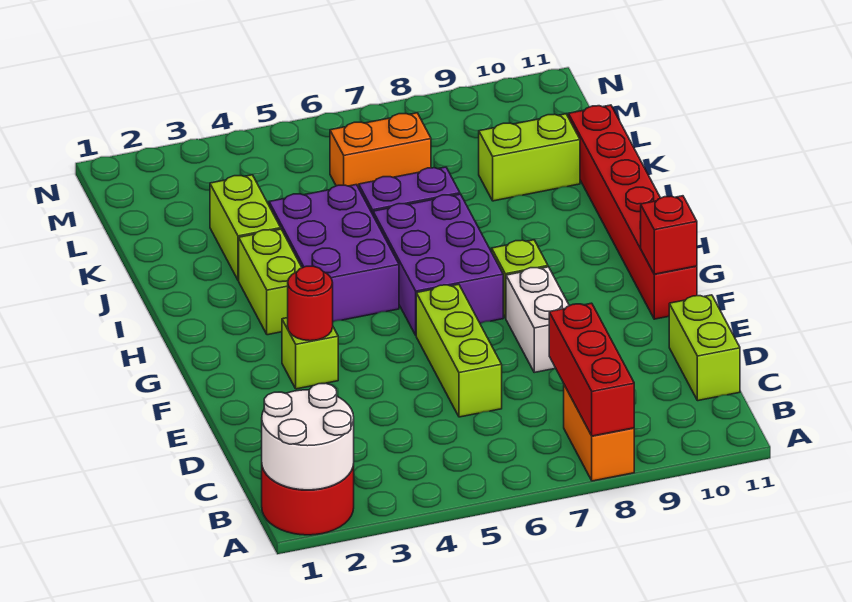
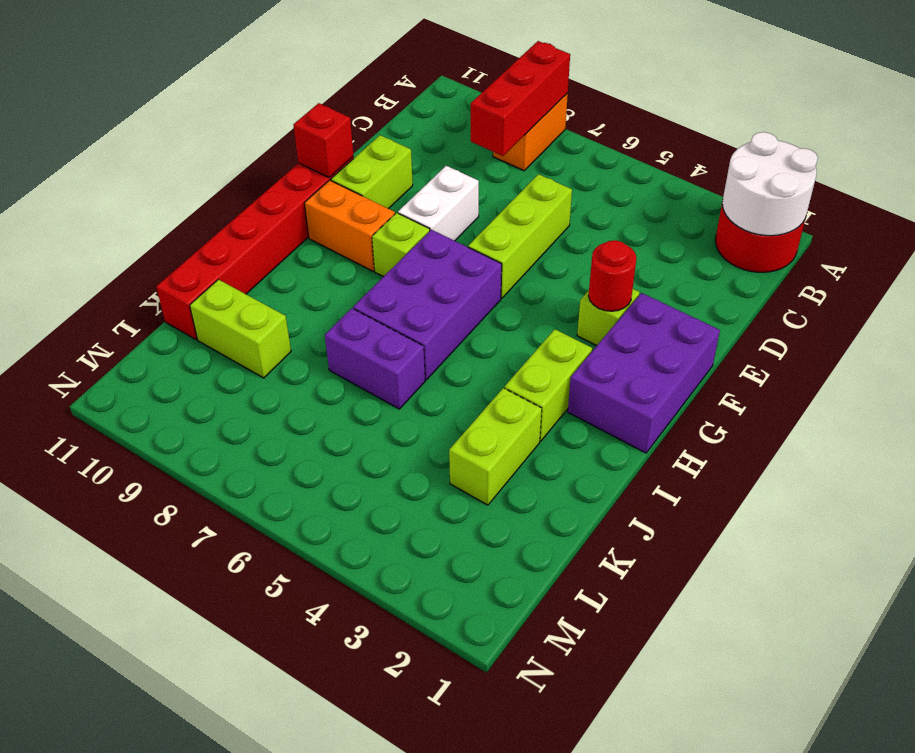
lime 1x2 brick [669,295,740,401] -> lime 1x2 brick moved to [331,135,413,209]
purple 2x3 brick [269,185,399,322] -> purple 2x3 brick moved to [568,293,720,453]
orange 1x2 brick [330,113,431,188] -> orange 1x2 brick moved to [304,180,395,271]

